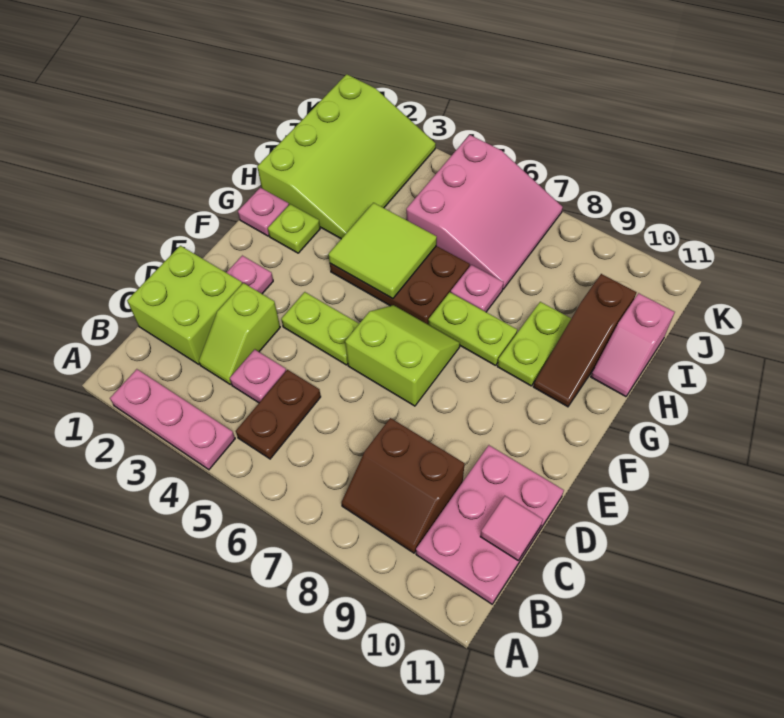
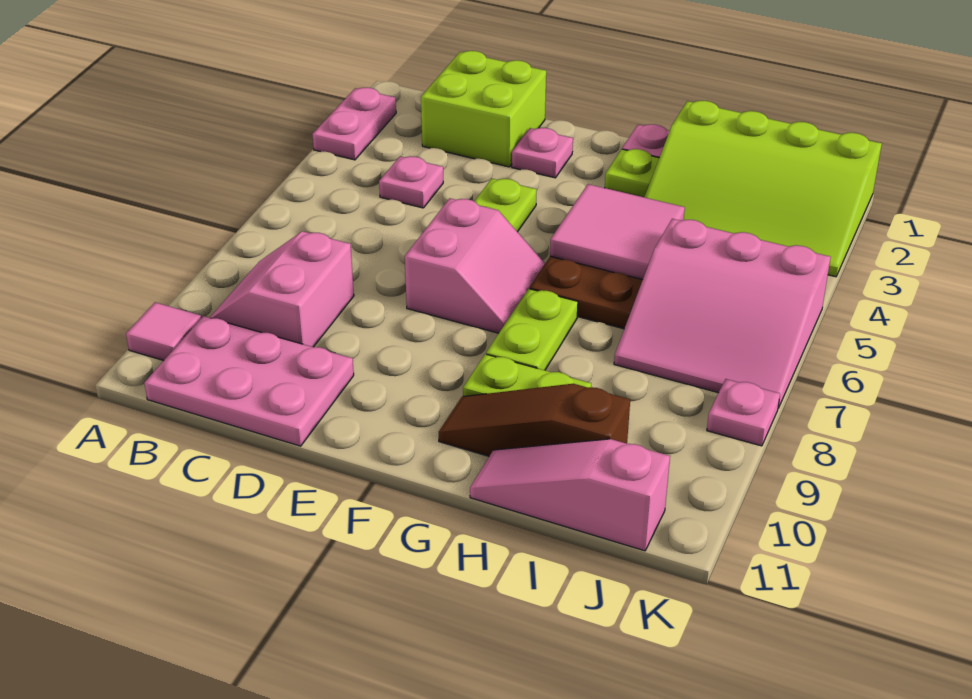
pink 1x3 plate [110,369,235,470] -> pink 1x2 plate [312,88,396,160]
brown 1x2 plate [236,370,321,459] -> none
brown 2x2 slope [341,418,464,553] -> pink 2x2 slope [210,231,354,347]
lime 1x2 slope [199,283,280,385] -> none
pink 1x1 tile [480,496,543,560] -> pink 1x1 tile moved to [126,302,201,361]
lime 2x2 slope [345,305,460,406] -> pink 2x2 slope [405,198,545,333]
lime 2x2 tile [328,203,437,299] -> pink 2x2 tile [550,184,685,280]
pink 1x1 plate [451,265,504,312] -> pink 1x1 plate moved to [707,379,780,446]
pink 1x2 slope [591,293,675,397] -> pink 1x3 slope [470,439,670,551]

